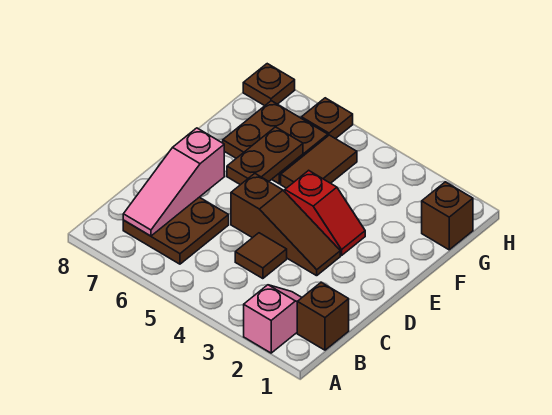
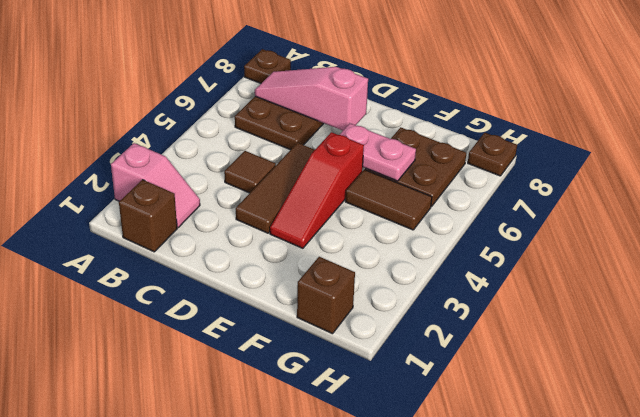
brown 1x3 slope [231,173,340,276] -> brown 1x3 tile [236,143,314,233]
red 1x2 slope [285,170,365,256] -> red 1x3 slope [270,132,364,248]
brown 1x2 plate [227,127,303,185] -> pink 1x2 plate [340,123,416,181]
brown 1x1 plate [301,98,353,139] -> brown 1x1 plate moved to [244,49,291,83]

